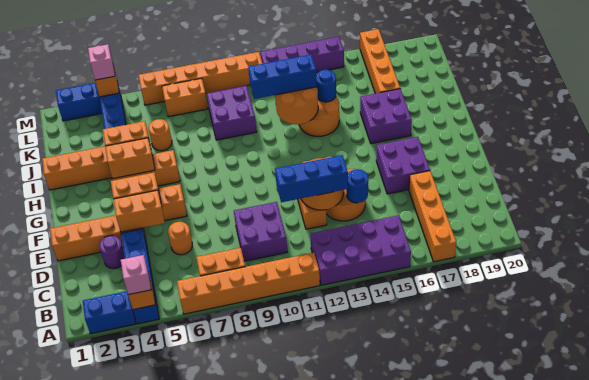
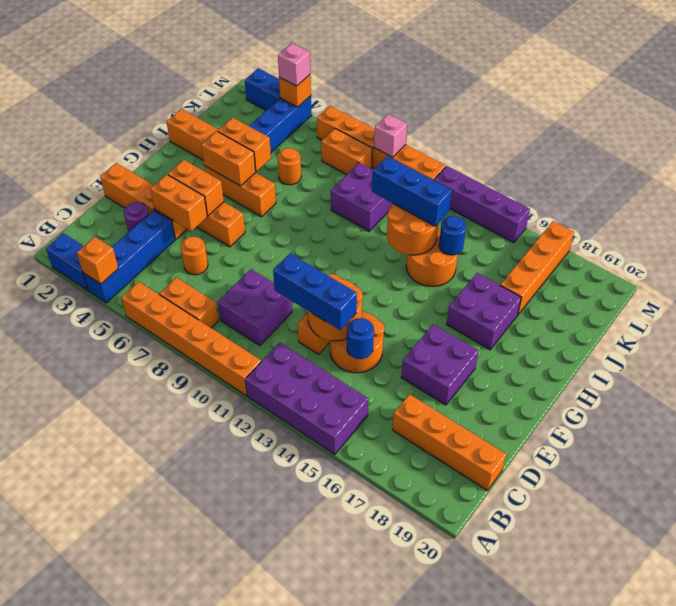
pink 1x1 brick [121,255,151,295] -> pink 1x1 brick moved to [374,114,407,157]
orange 1x4 brick [409,171,456,262] -> orange 1x4 brick turned to [392,394,506,491]

